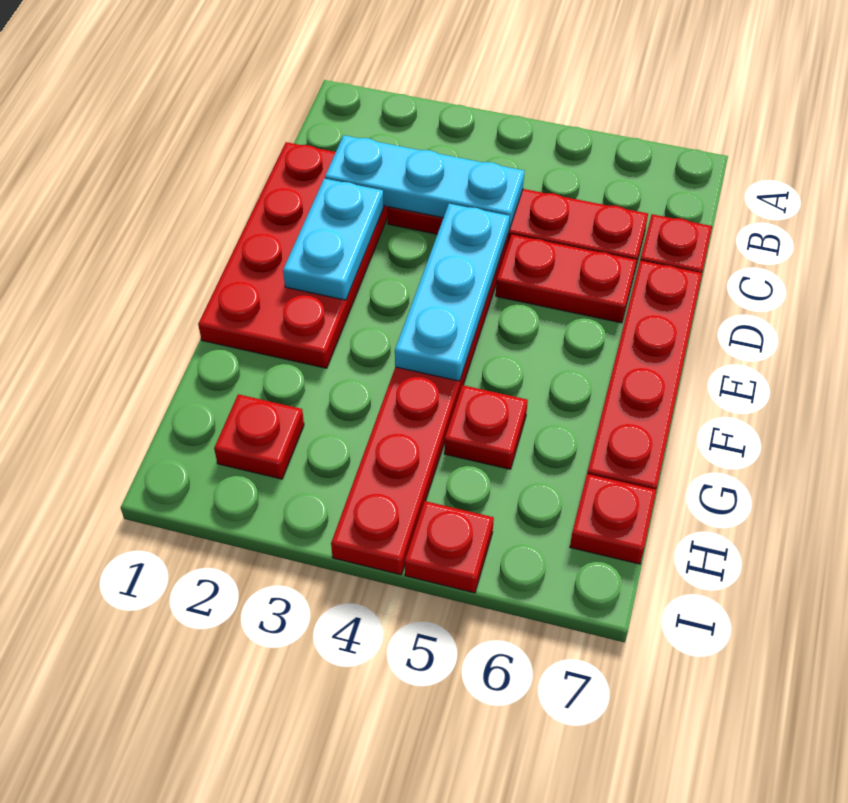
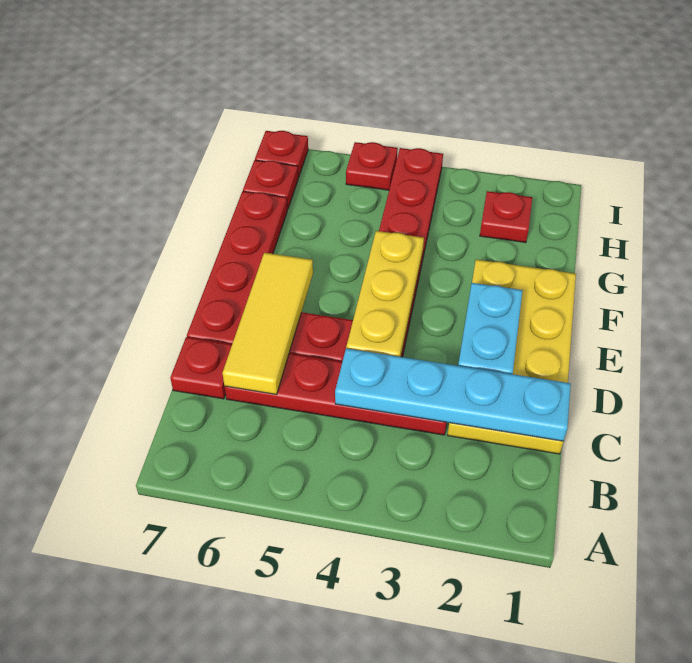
red 2x4 plate [198,142,388,368] -> yellow 2x4 plate [448,260,576,454]
cyan 1x3 plate [325,135,524,230] -> cyan 1x4 plate [335,348,571,441]
none -> yellow 1x3 tile [222,253,313,395]
cyan 1x3 plate [395,204,510,381] -> yellow 1x3 plate [346,231,424,357]
red 1x1 plate [444,385,528,469] -> red 1x1 plate moved to [255,131,308,178]

